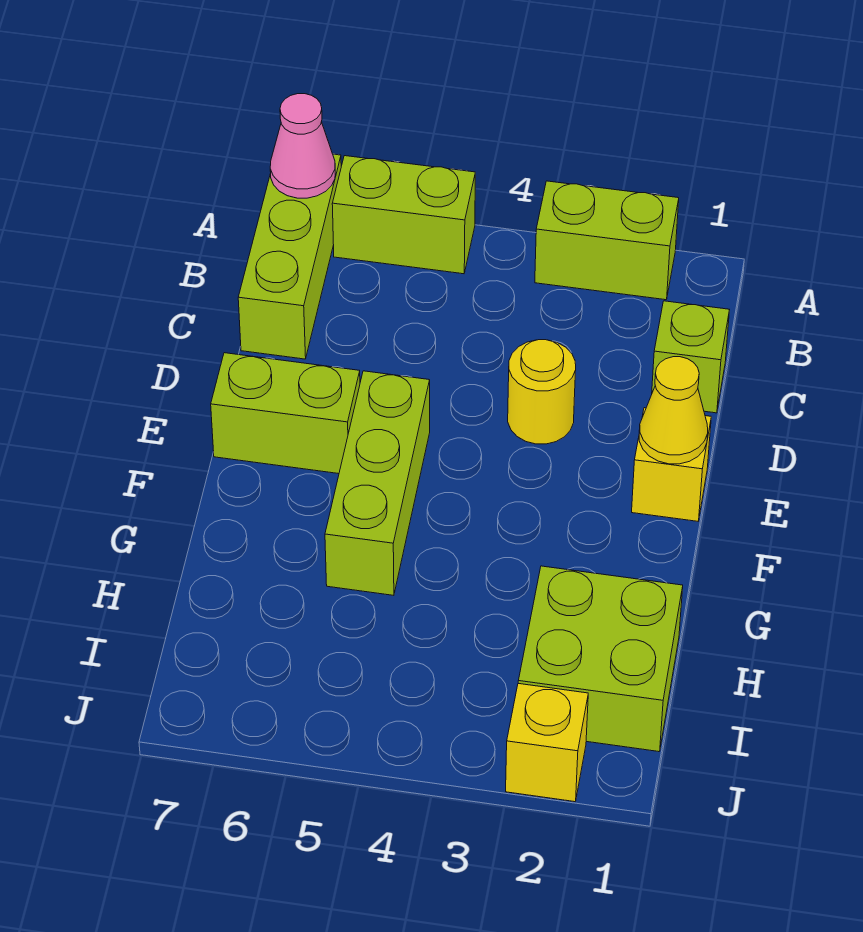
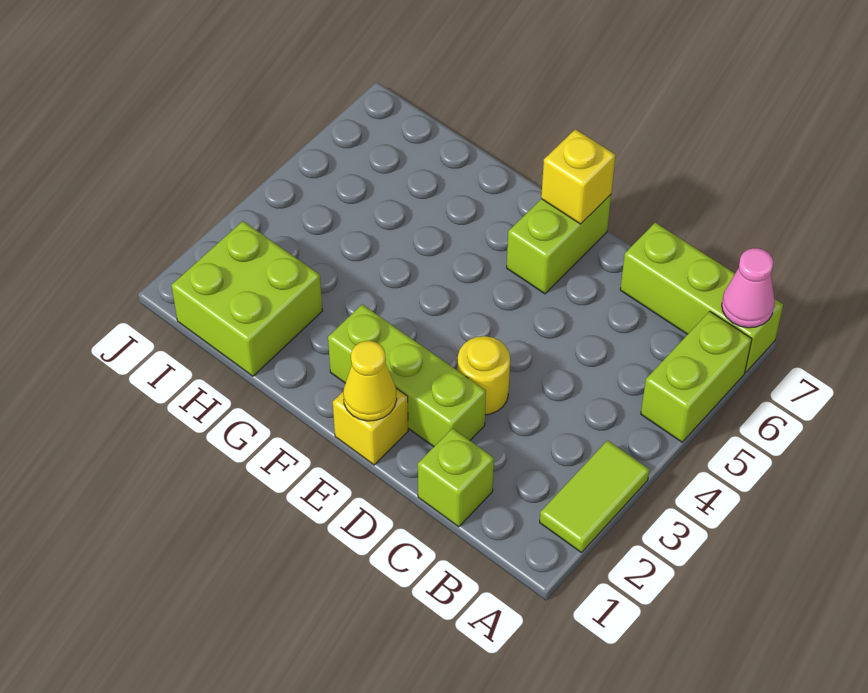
lime 1x2 brick [535,181,679,300] -> lime 1x2 tile [540,440,649,553]
lime 1x3 brick [325,371,430,595] -> lime 1x3 brick moved to [328,304,486,447]
yellow 1x1 brick [506,684,588,802] -> yellow 1x1 brick moved to [541,129,615,224]

